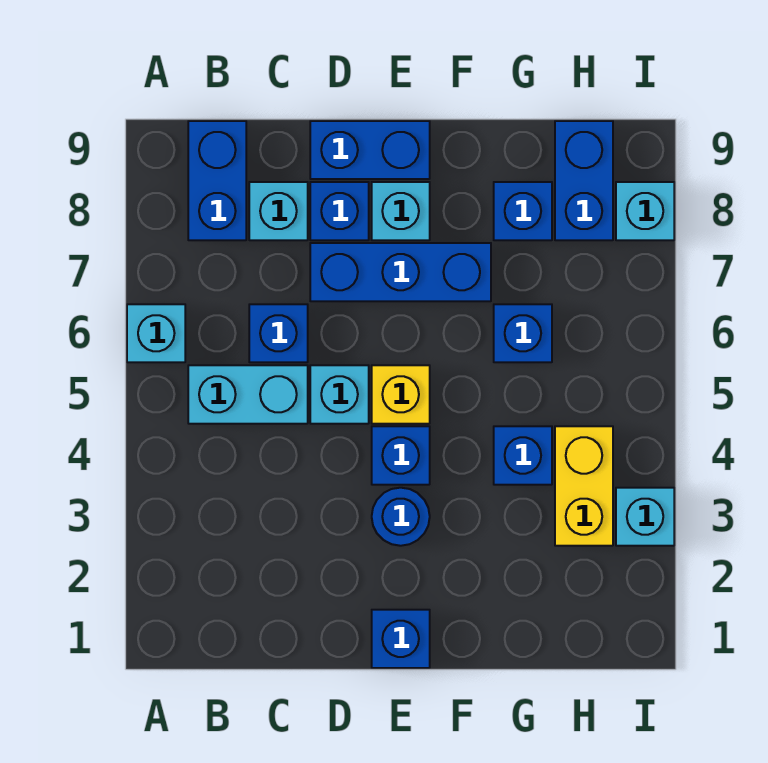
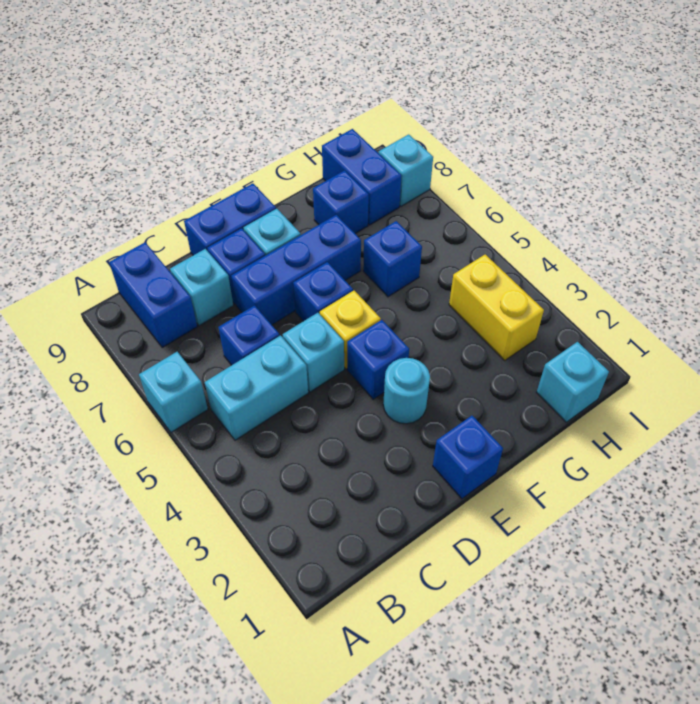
blue 1x1 round brick [372,488,430,546] -> cyan 1x1 round brick [383,358,430,424]
blue 1x1 brick [494,426,552,485] -> blue 1x1 brick moved to [293,262,353,321]
cyan 1x1 brick [616,488,674,546] -> cyan 1x1 brick moved to [537,342,609,422]

